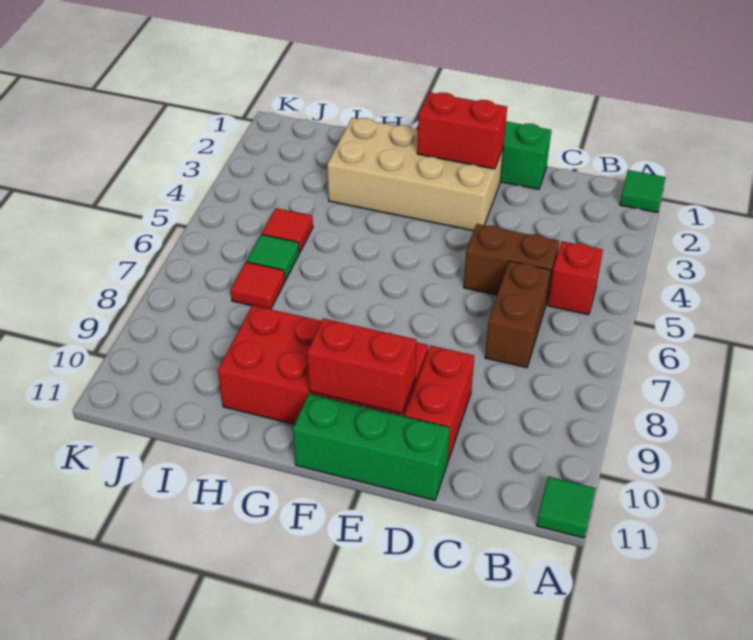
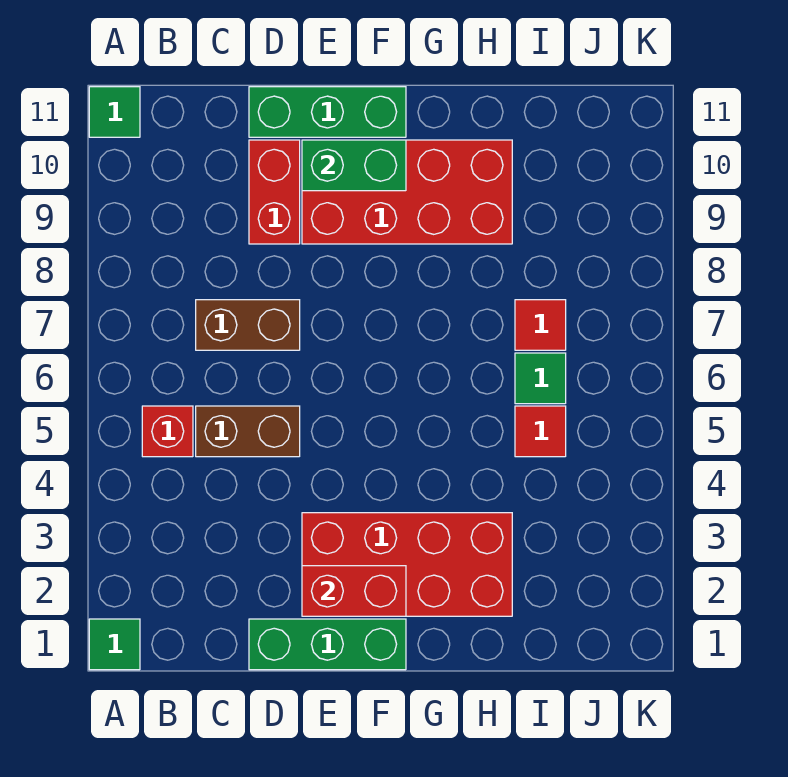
brown 1x2 brick [485,261,551,368] -> brown 1x2 brick turned to [196,300,300,350]
tan 2x4 brick [327,118,504,231] -> red 2x4 brick [302,513,512,616]
red 1x2 brick [307,319,416,413] -> green 1x2 brick [302,140,406,191]

